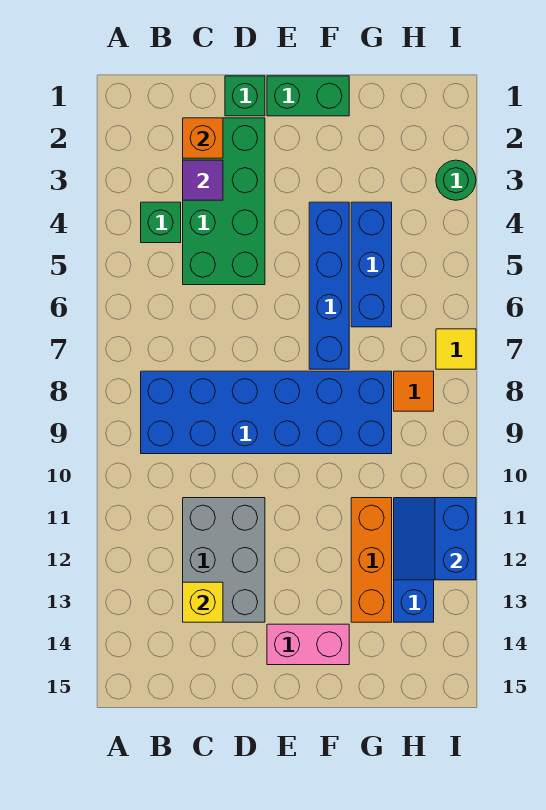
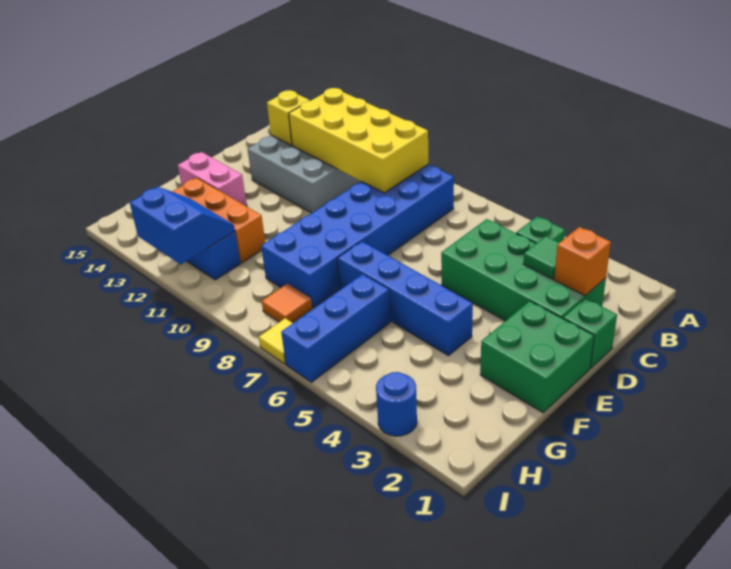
none -> yellow 2x4 brick [289,88,428,193]
purple 1x1 tile [183,160,223,200] -> green 1x1 tile [523,236,559,279]
green 1x2 brick [267,76,349,116] -> green 2x2 brick [480,301,594,413]
pink 1x2 brick [267,624,349,665] -> pink 1x2 brick turned to [178,152,247,206]
blue 1x3 brick [351,202,392,327] -> blue 1x3 brick turned to [281,274,390,382]
green 1x1 round brick [436,160,476,200] -> blue 1x1 round brick [376,372,417,436]

